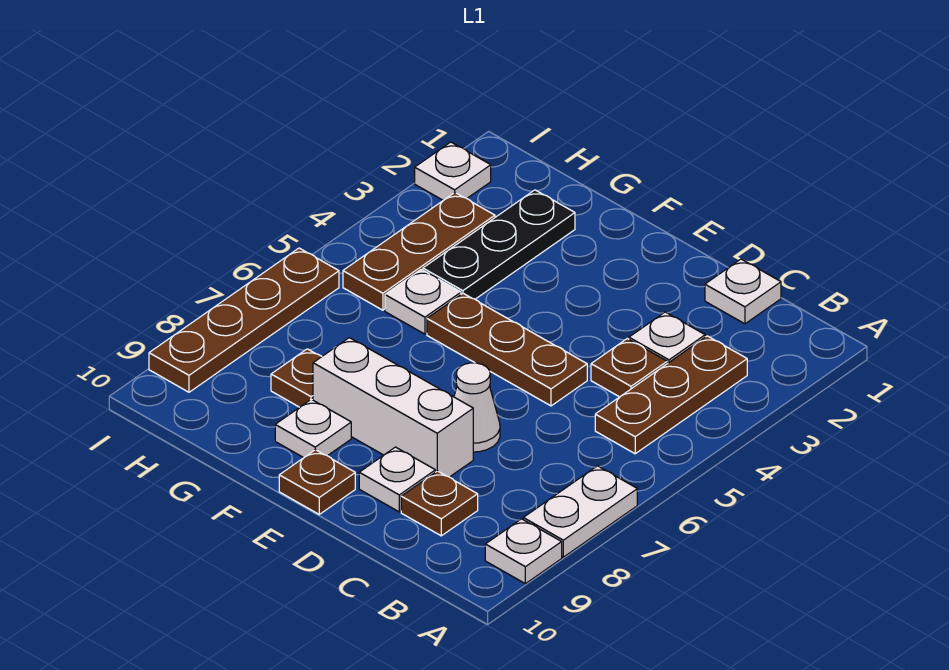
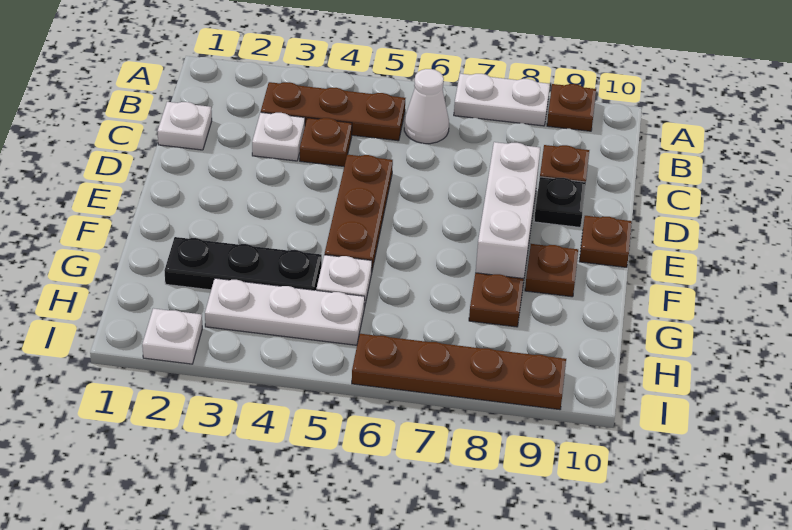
white 1x1 plate [485,519,562,584] -> brown 1x1 plate [547,84,596,131]
white 1x1 cone [454,363,500,452] -> white 1x1 cone moved to [404,69,449,144]
white 1x1 plate [359,447,435,512] -> black 1x1 plate [534,177,586,227]
white 1x1 plate [275,399,351,458] -> brown 1x1 plate [525,244,578,297]
brown 1x3 plate [343,193,495,310] -> white 1x3 plate [205,278,365,345]

